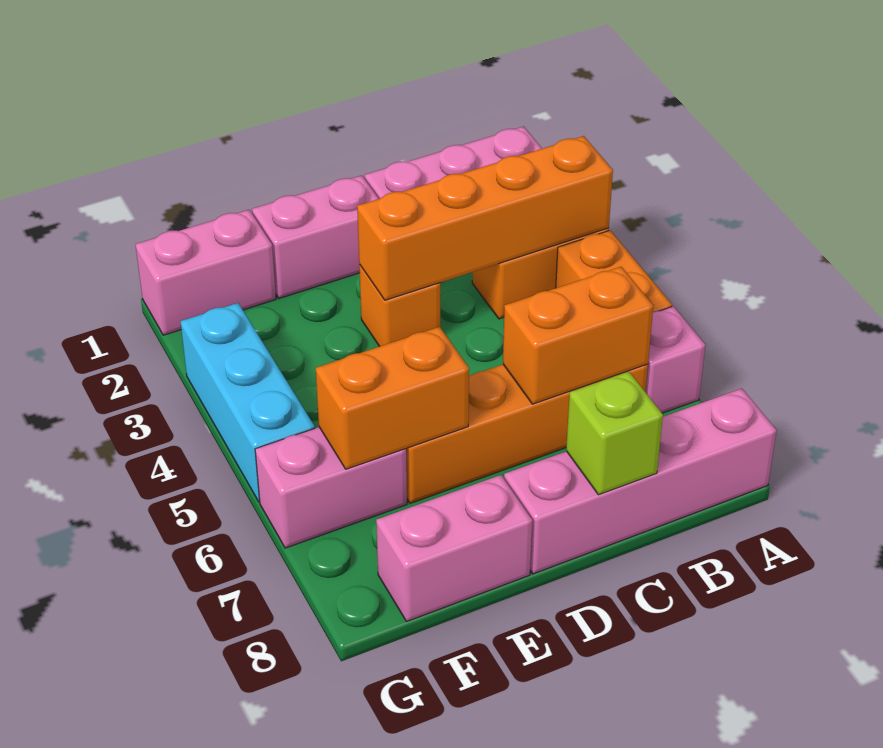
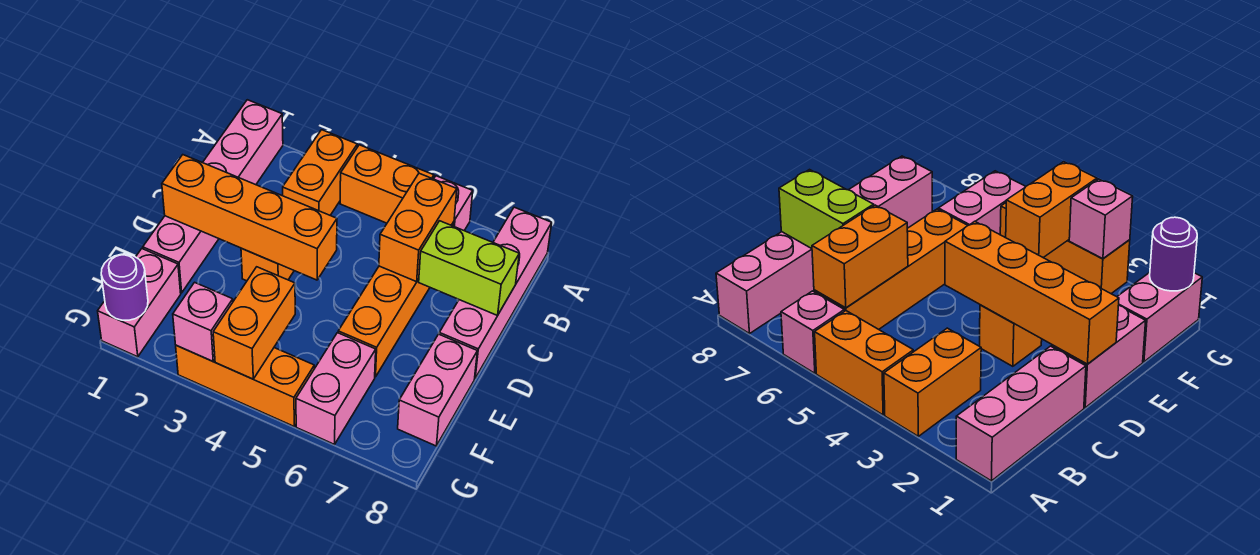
orange 1x4 brick [357,136,613,300] -> orange 1x4 brick turned to [162,155,337,280]
lime 1x1 brick [566,371,663,495] -> lime 1x2 brick [419,221,519,315]
orange 1x2 brick [316,327,469,469] -> orange 1x2 brick moved to [213,267,295,379]
none -> purple 1x1 round brick [101,254,148,320]
cyan 1x3 brick [181,303,315,502] -> orange 1x3 brick [176,345,314,426]
none -> pink 1x1 brick [173,282,233,361]

